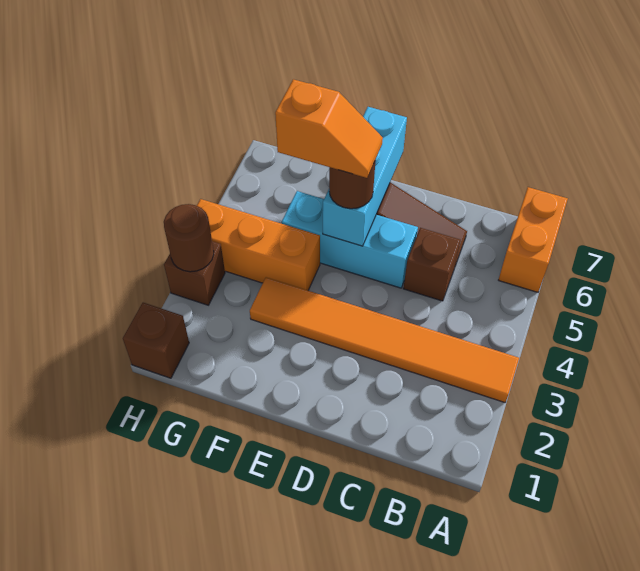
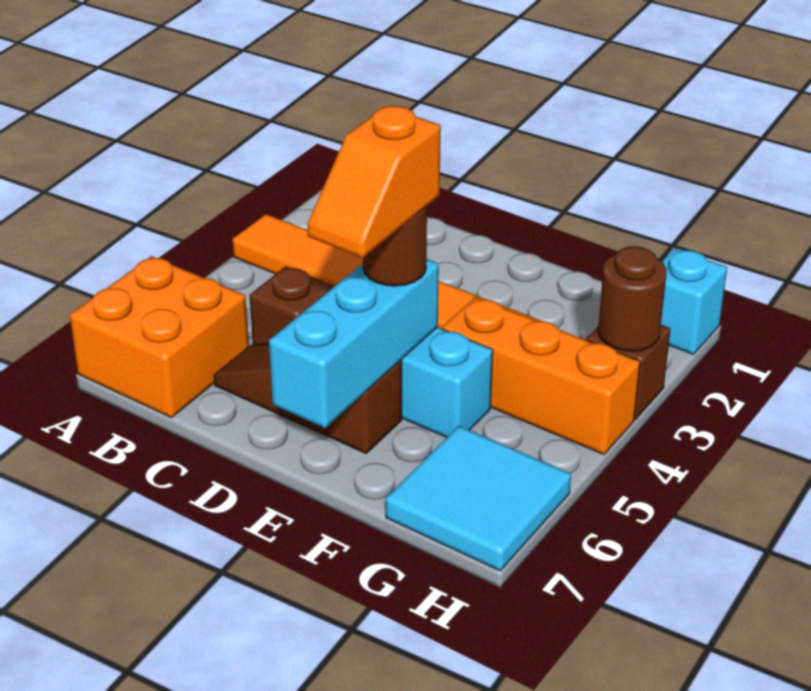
orange 1x2 brick [499,187,568,292] -> orange 2x2 brick [70,256,249,418]
orange 1x2 slope [275,79,383,178] -> orange 1x2 slope turned to [307,106,441,258]
none -> cyan 2x2 tile [386,426,571,571]
brown 1x1 brick [123,303,189,378] -> cyan 1x1 brick [661,249,727,354]

